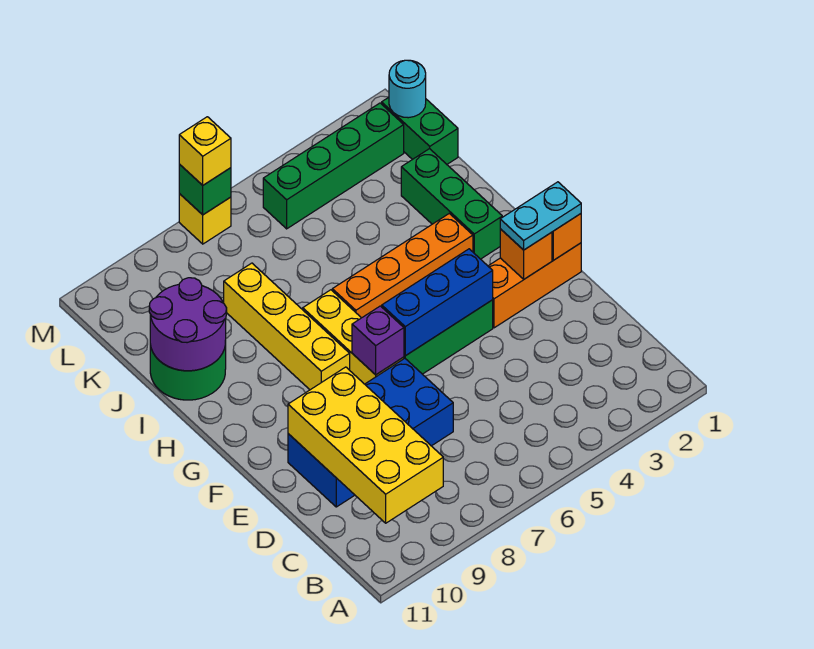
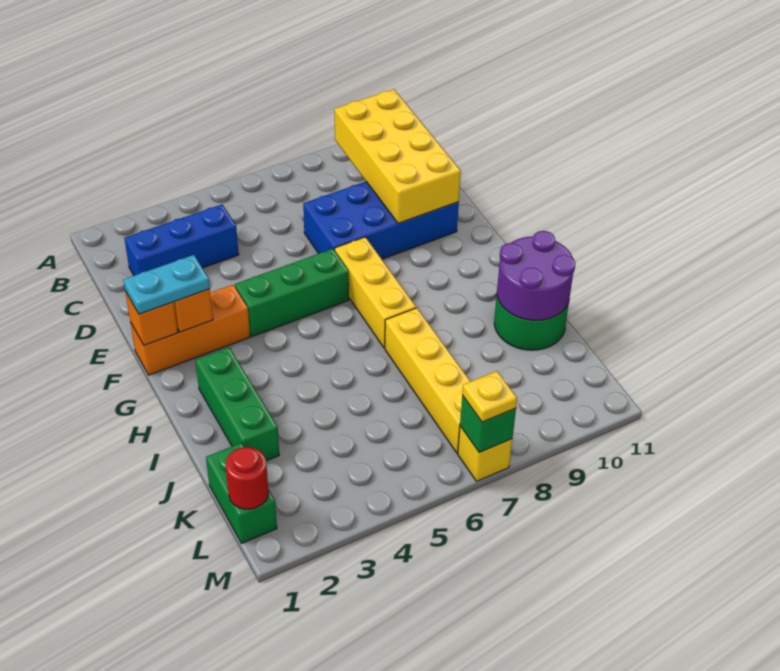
blue 1x3 brick [382,249,493,356] -> blue 1x3 brick moved to [124,204,239,276]
purple 1x1 brick [352,306,404,375] -> none
yellow 1x4 brick [224,263,350,390] -> yellow 1x4 brick moved to [385,308,470,453]
orange 1x4 brick [332,213,473,318] -> none
cyan 1x1 round brick [389,60,426,118] -> red 1x1 round brick [226,447,268,509]
green 1x4 brick [263,103,404,229] -> none
yellow 1x1 brick [179,117,231,185] -> yellow 1x1 plate [462,371,517,422]

